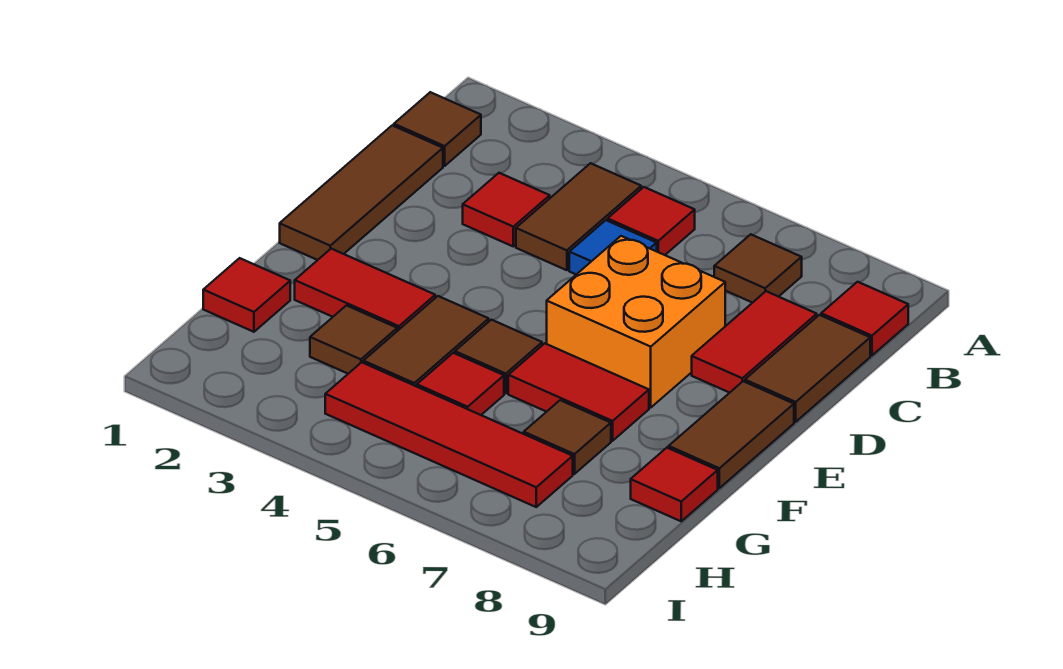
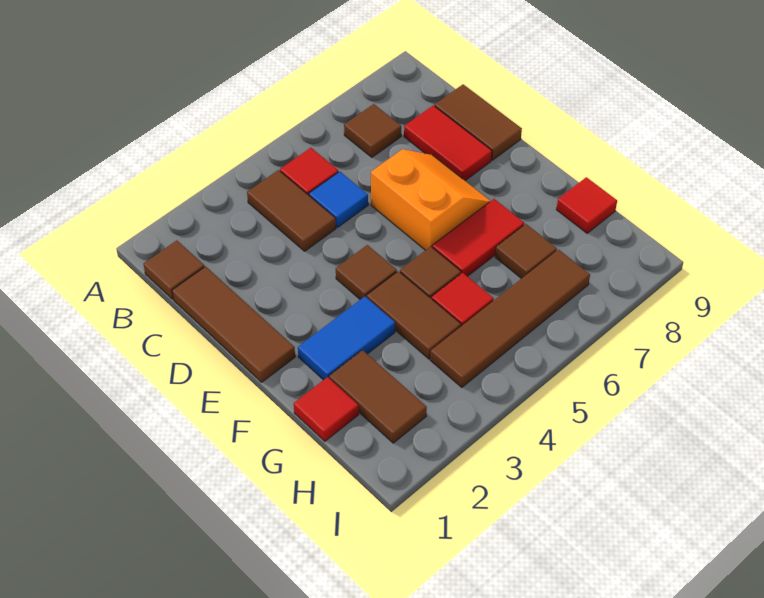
red 1x1 tile [821,282,908,355] -> none
red 1x1 tile [463,173,550,246] -> none
orange 2x2 brick [547,236,725,408] -> orange 2x2 slope [371,149,490,250]
brown 1x2 tile [669,381,794,488] -> brown 1x2 tile moved to [329,350,427,443]
red 1x2 tile [295,249,435,331] -> blue 1x2 tile [298,297,395,380]
brown 1x1 tile [310,306,397,374] -> brown 1x1 tile moved to [336,245,397,300]
red 1x4 tile [325,362,573,507] -> brown 1x4 tile [430,250,590,387]

